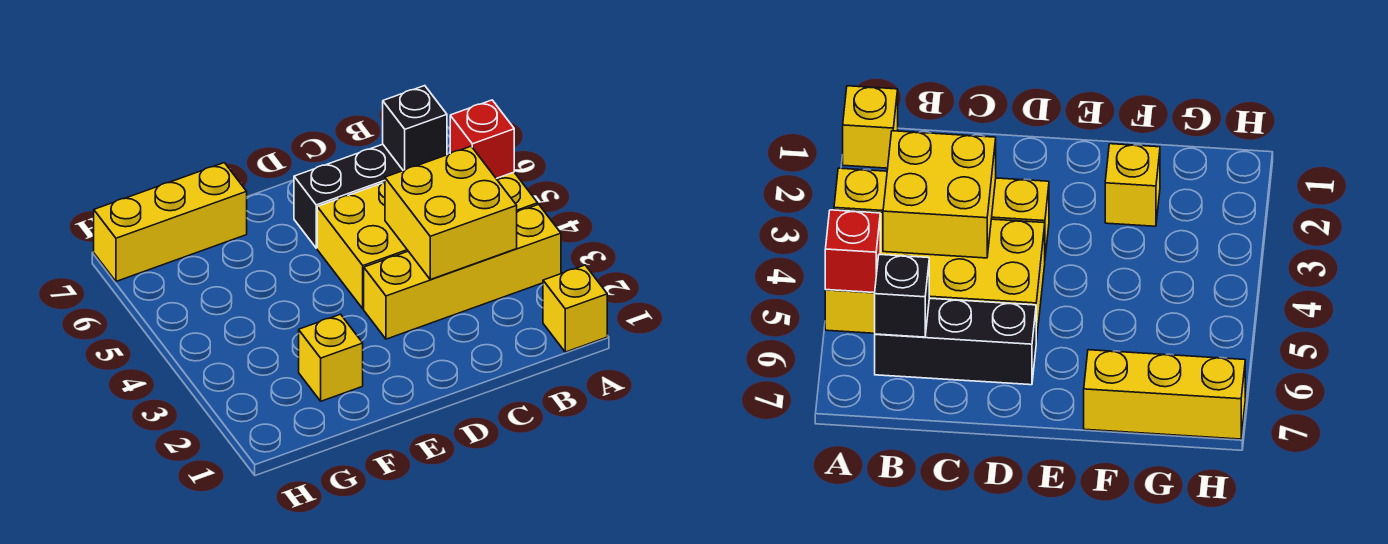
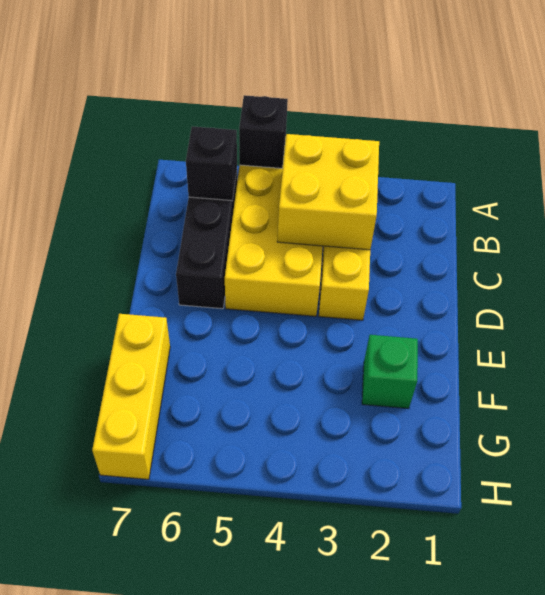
yellow 1x1 brick [543,265,607,352] -> none
red 1x1 brick [450,100,514,179] -> black 1x1 brick [239,95,288,168]
yellow 1x1 brick [299,314,363,401] -> green 1x1 brick [362,335,418,409]

